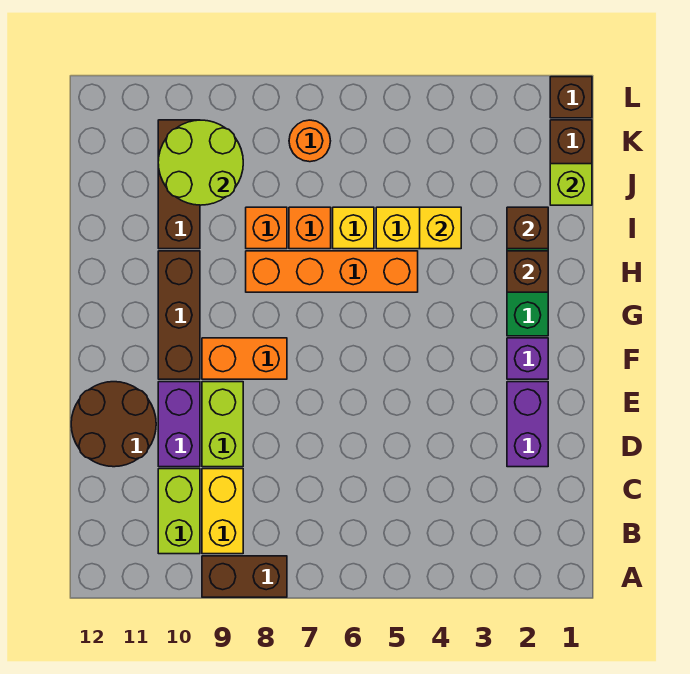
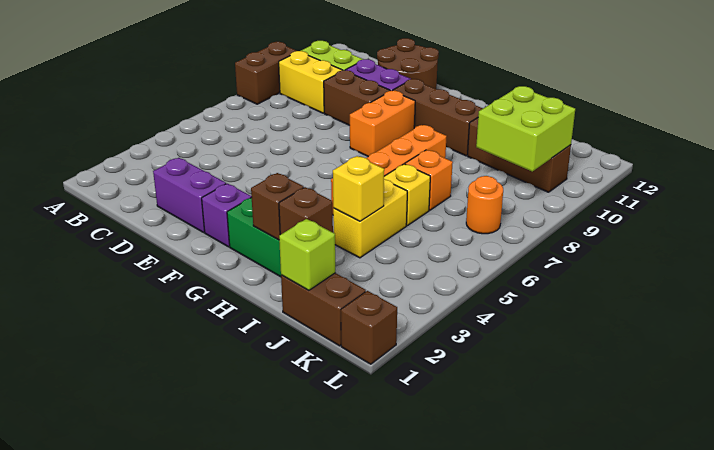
lime 1x2 brick [202,382,243,467] -> brown 1x2 brick [324,70,390,125]
orange 1x1 brick [246,207,287,249] -> none
lime 2x2 round brick [158,120,243,205] -> lime 2x2 brick [476,86,575,171]

